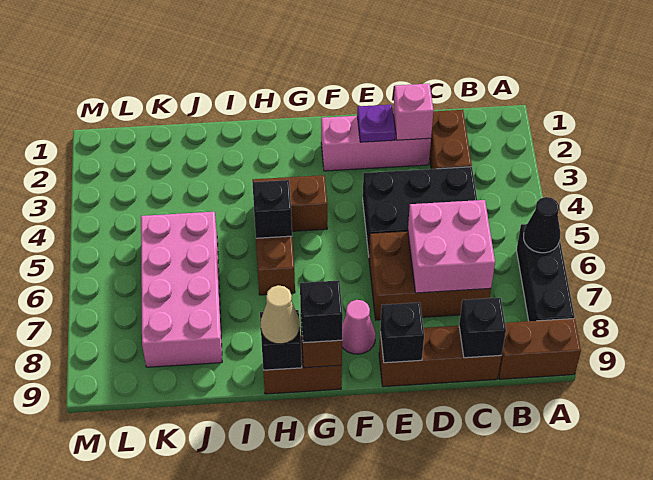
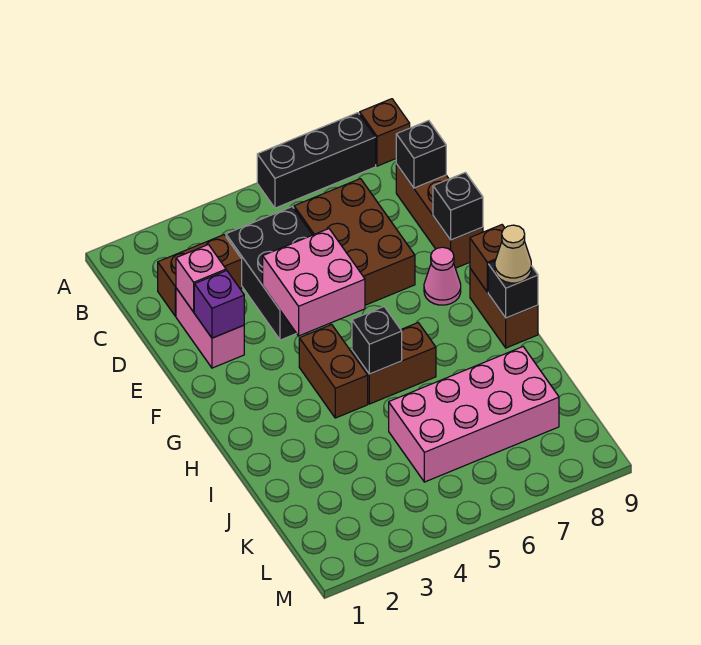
black 1x1 cone [524,197,560,253] -> none
brown 1x2 brick [498,318,581,379] -> brown 1x1 brick [360,99,410,166]
pink 2x2 brick [408,200,495,293] -> pink 2x2 brick moved to [263,229,365,336]
pink 1x3 brick [321,116,431,171] -> pink 1x2 brick [176,288,244,368]
purple 1x1 plate [357,105,395,142] -> purple 1x1 brick [194,271,244,338]
black 1x1 brick [300,280,343,343] -> none

